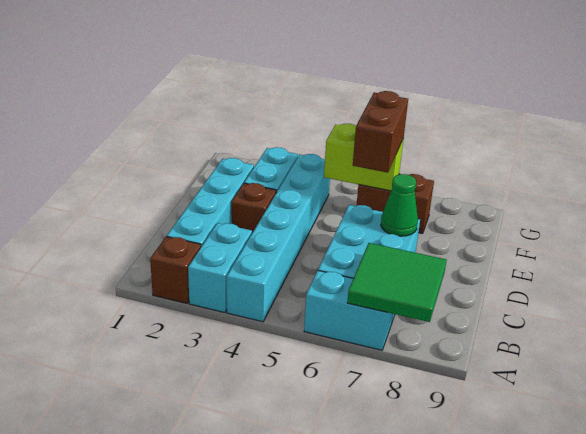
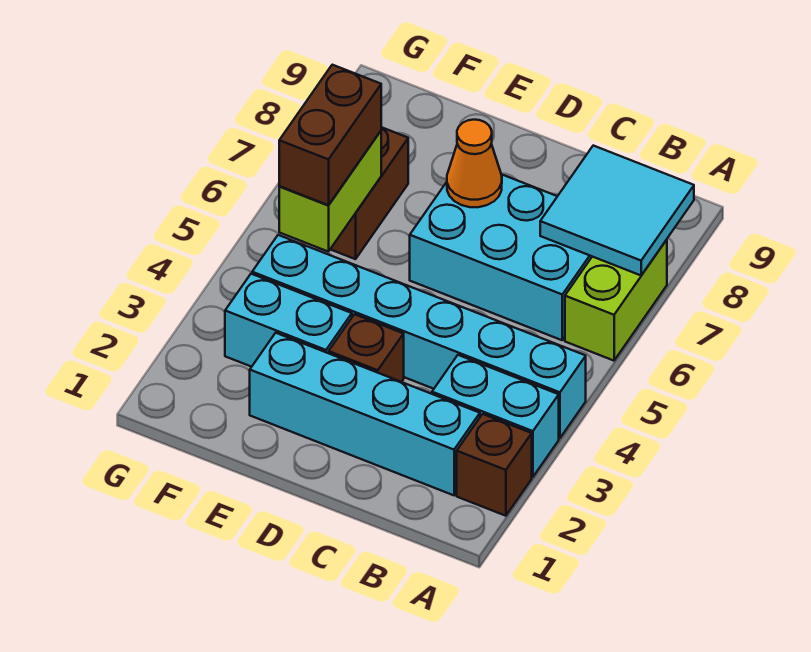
cyan 1x2 brick [304,271,393,350] -> lime 1x2 brick [565,240,667,361]
green 2x2 tile [347,243,447,322] -> cyan 2x2 tile [540,146,694,275]
green 1x1 cone [381,174,418,236] -> orange 1x1 cone [447,120,502,207]
brown 1x2 brick [353,91,408,173] -> brown 1x2 brick turned to [279,65,381,205]

